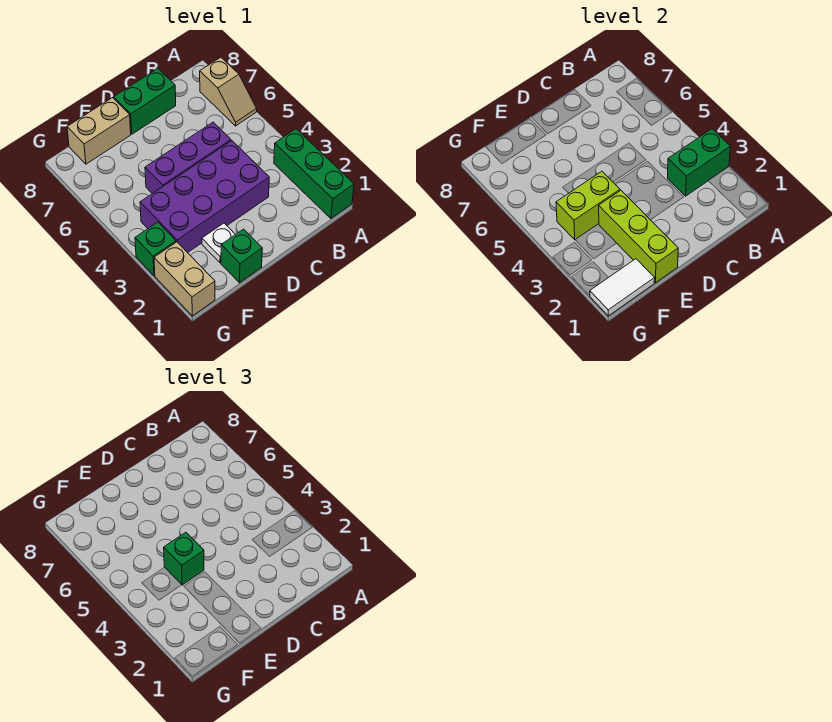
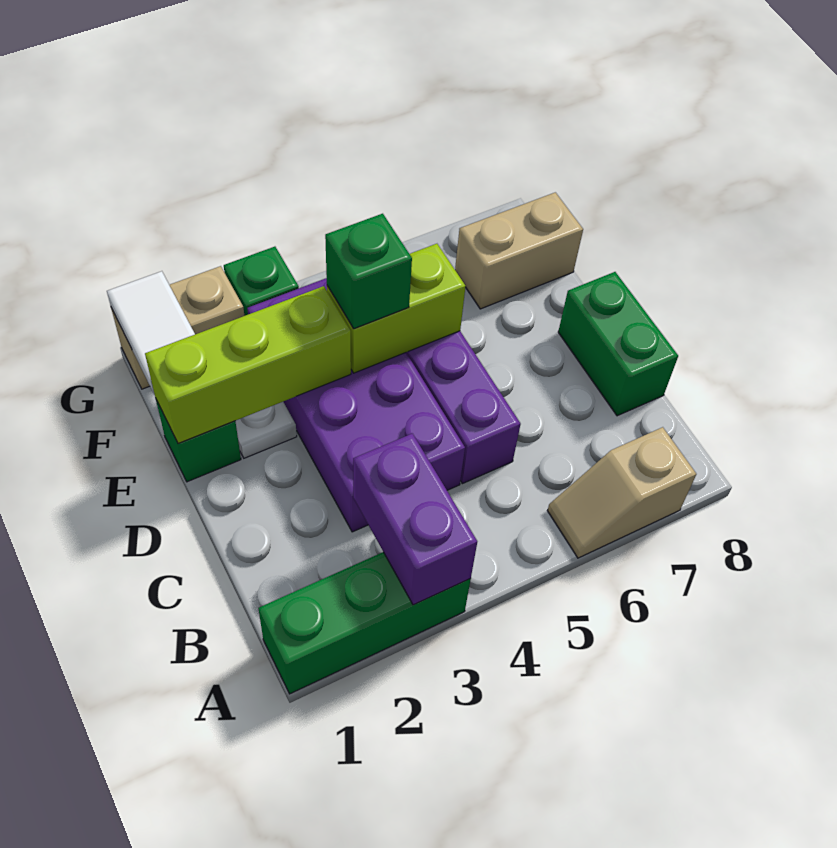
green 1x2 brick [667,129,731,196] -> purple 1x2 brick [353,433,477,605]
lime 1x2 brick [556,171,620,240] -> lime 1x2 brick turned to [327,244,466,373]
tan 1x2 brick [67,98,131,164] -> tan 1x2 brick turned to [455,192,583,309]

